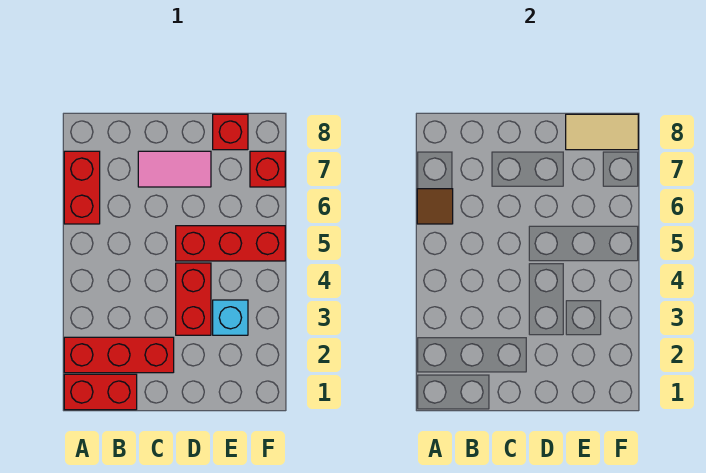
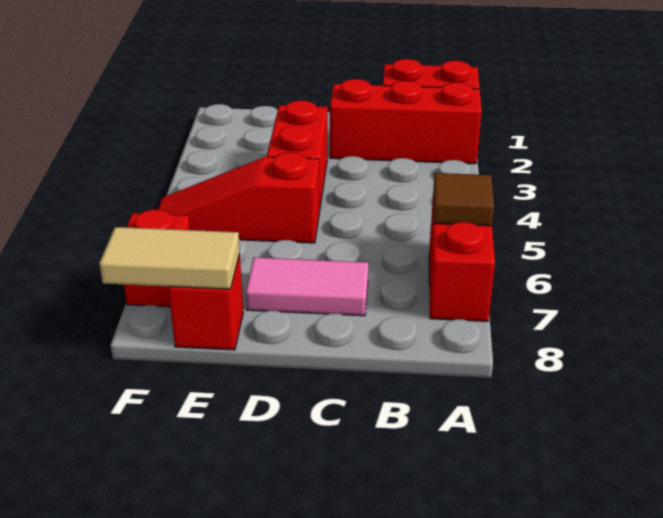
red 1x3 brick [176,226,285,261] -> red 1x3 slope [158,153,319,243]
cyan 1x1 brick [213,300,248,335] -> none

